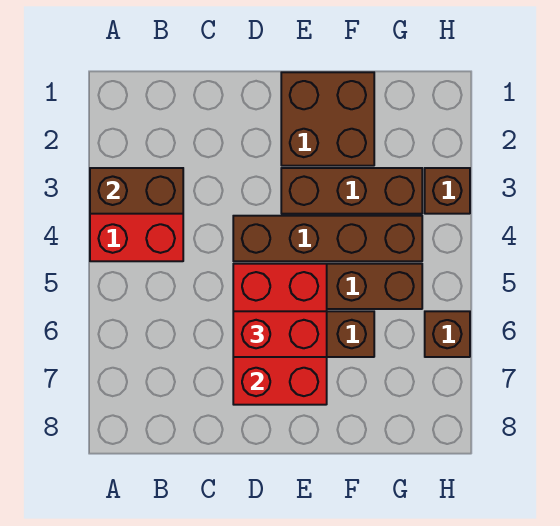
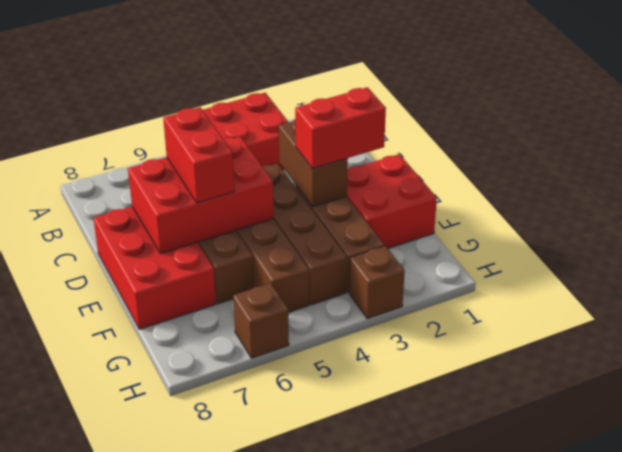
brown 1x2 brick [90,168,183,214] -> brown 1x2 brick moved to [279,120,348,207]
none -> red 2x3 brick [94,206,216,329]
brown 2x2 brick [281,72,374,166] -> red 2x2 brick [347,154,437,248]
none -> red 1x2 brick [295,87,386,168]

